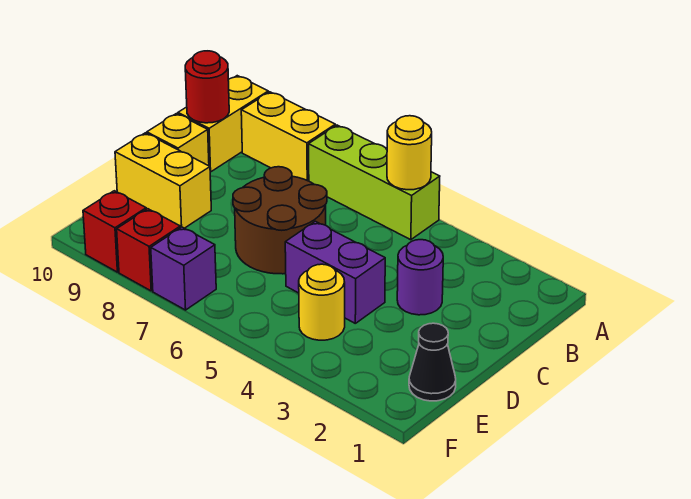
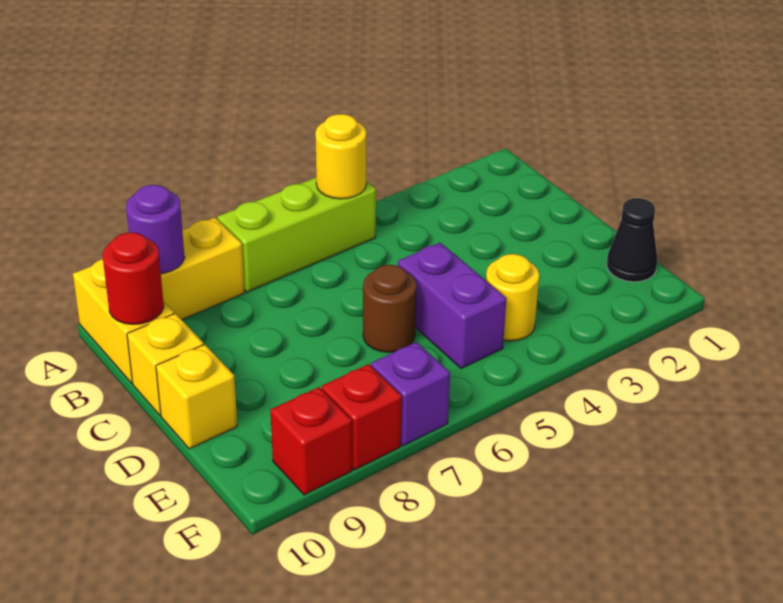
purple 1x1 round brick [397,240,443,315] -> purple 1x1 round brick moved to [126,185,185,274]
brown 2x2 round brick [233,167,327,274] -> brown 1x1 round brick [363,265,417,352]
purple 1x2 brick [285,221,385,323] -> purple 1x2 brick turned to [398,243,507,369]
yellow 1x2 brick [115,133,211,228] -> yellow 1x1 brick [156,344,237,449]

